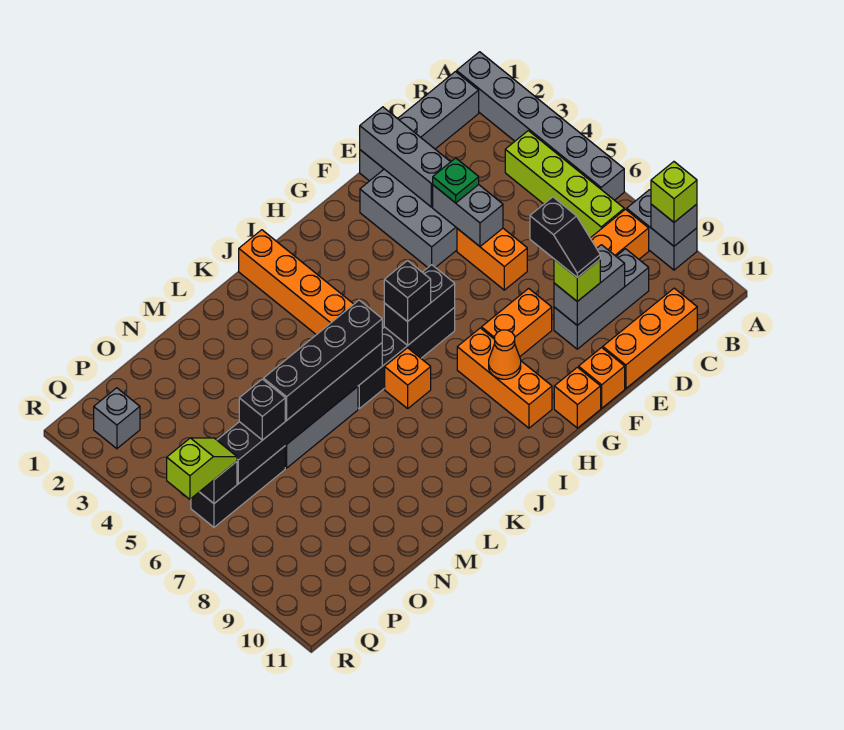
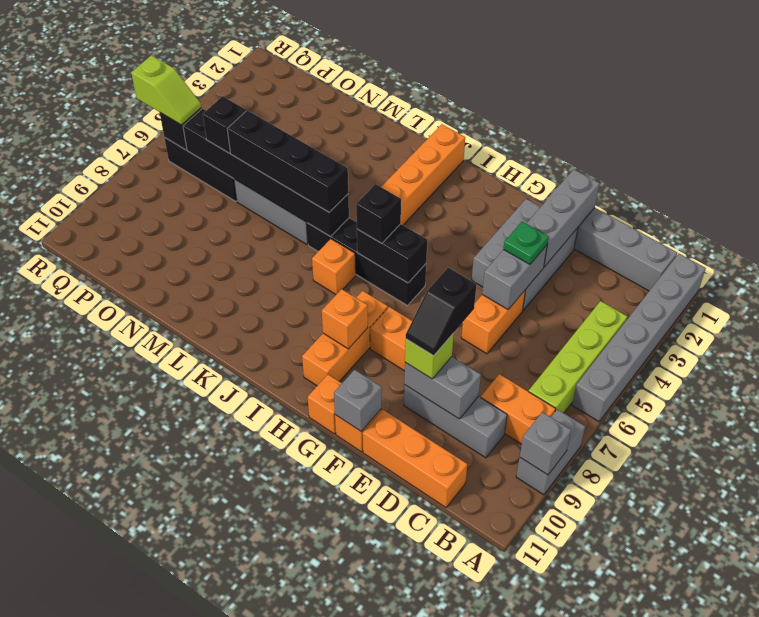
lime 1x1 brick [651,162,697,222] -> none
orange 1x1 cone [489,330,521,379] -> orange 1x1 brick [322,289,368,349]
grey 1x1 brick [94,388,140,449] -> grey 1x1 brick moved to [334,370,382,431]

